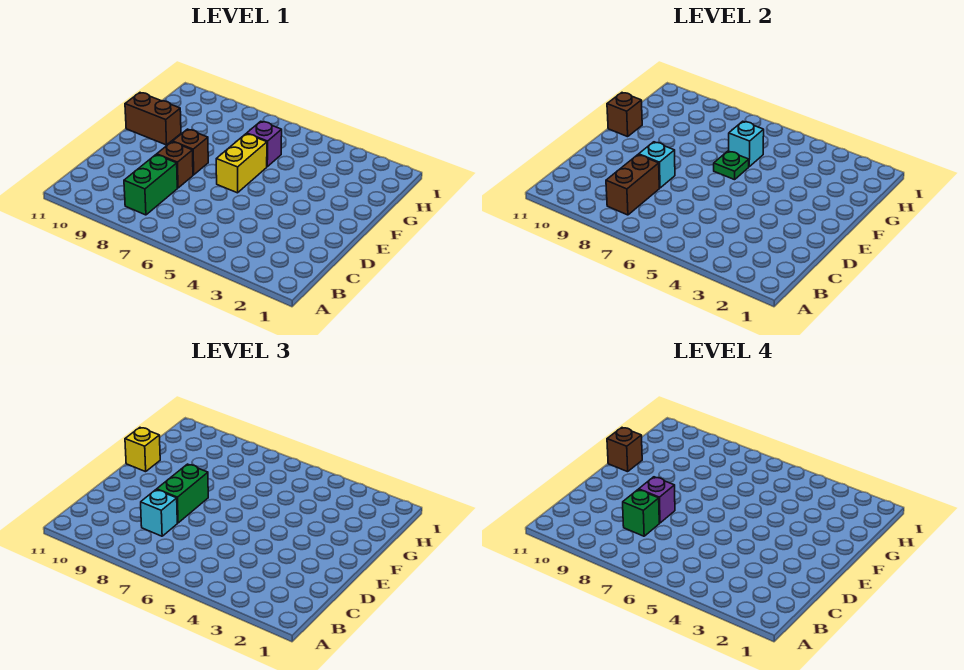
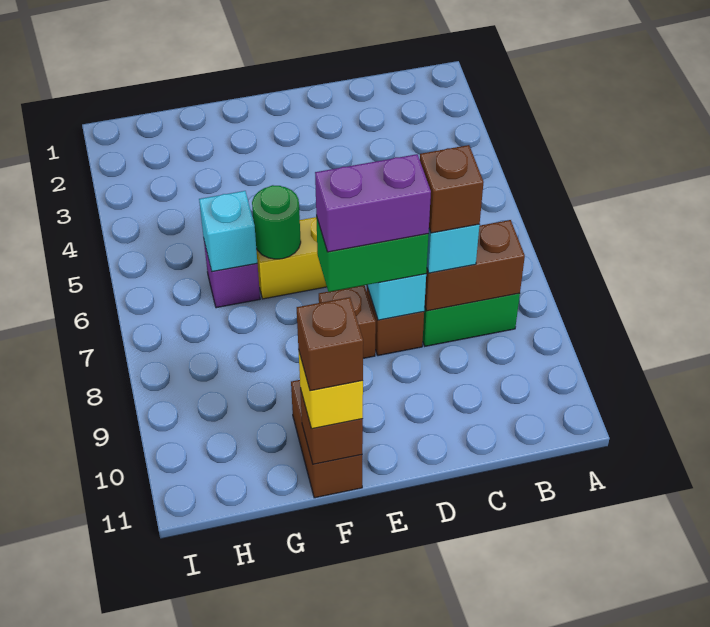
green 1x1 brick [623,490,659,536] -> brown 1x1 brick [420,145,484,233]
purple 1x1 brick [639,477,675,523] -> purple 1x2 brick [315,154,431,252]
green 1x1 plate [714,151,749,180] -> green 1x1 round brick [252,185,301,259]

